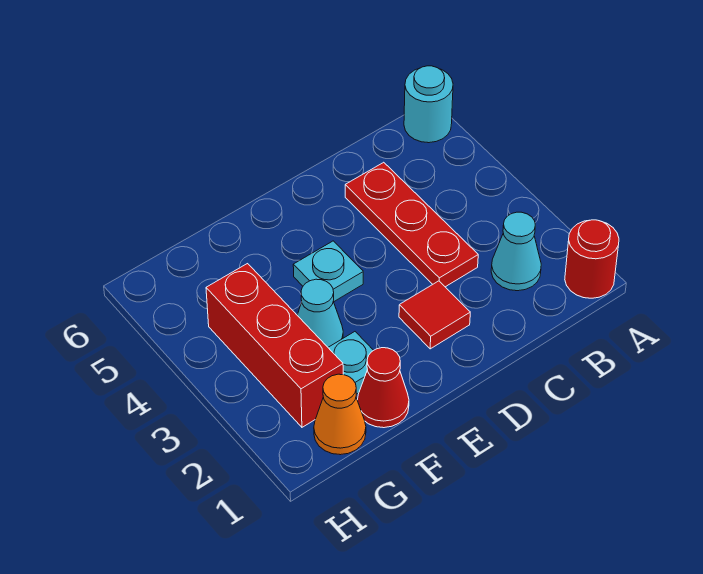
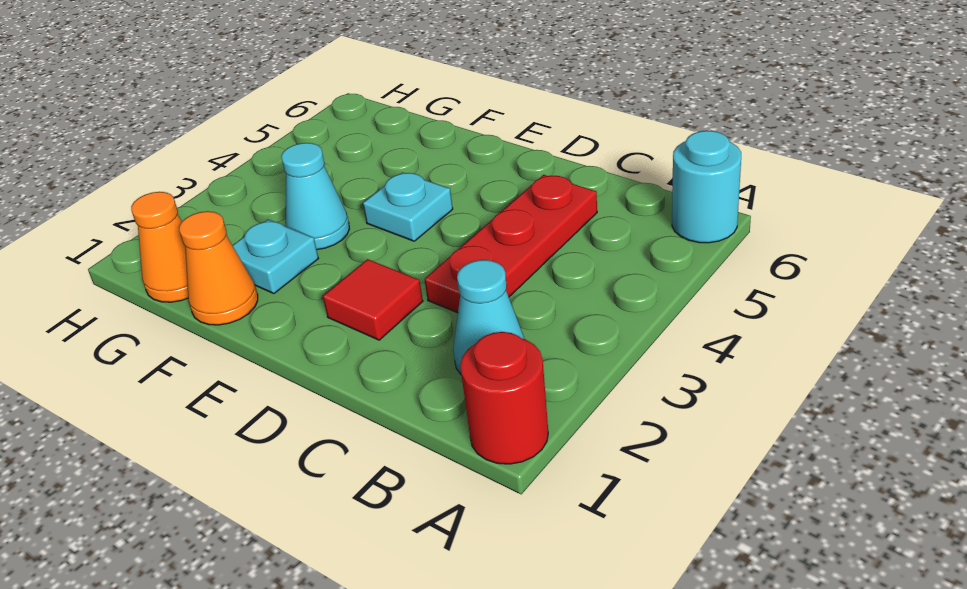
red 1x1 cone [357,348,409,428] -> orange 1x1 cone [179,211,258,325]
red 1x3 brick [206,264,343,427] -> none

